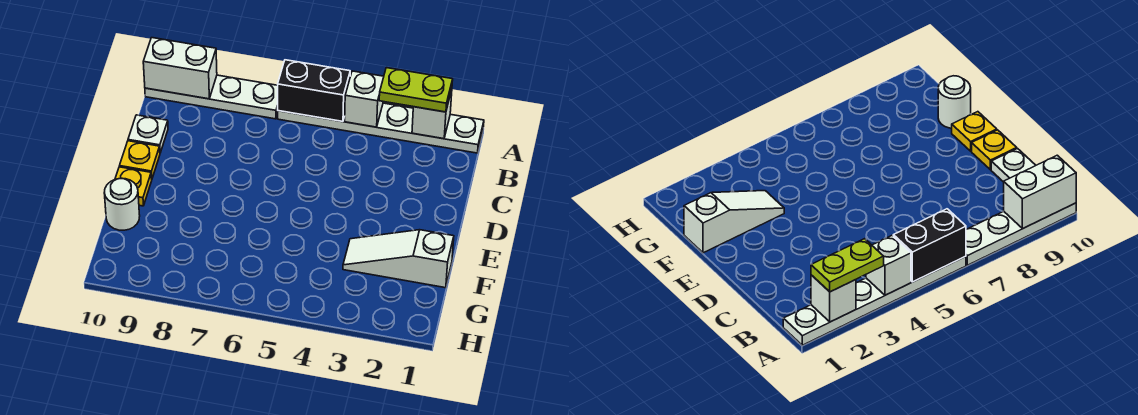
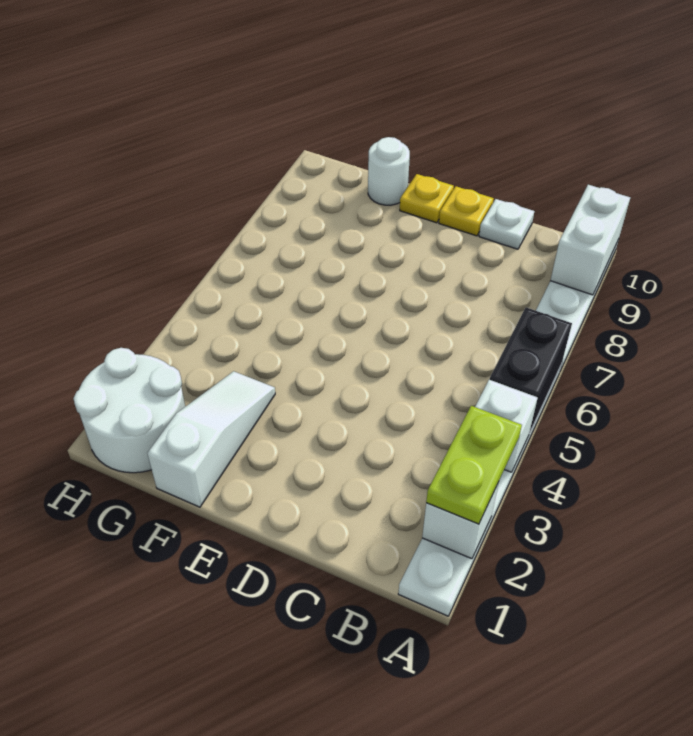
none -> white 2x2 round brick [73,348,185,473]

